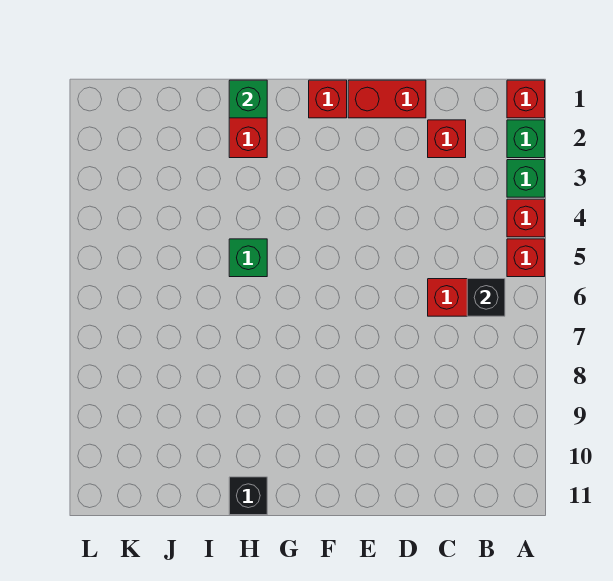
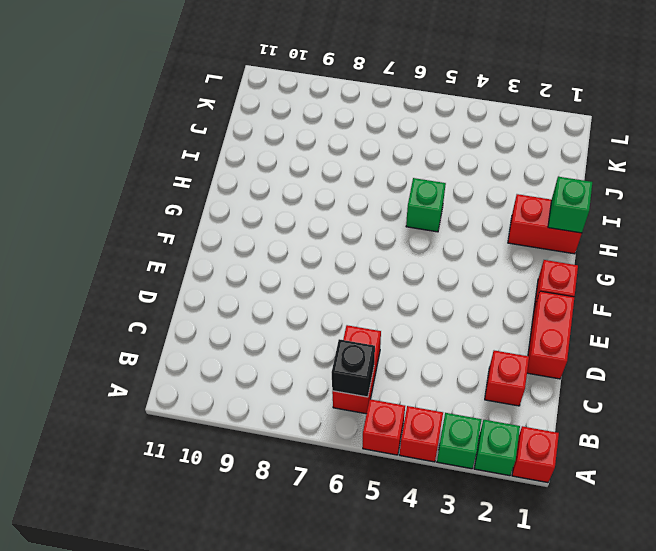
black 1x1 brick [229,477,267,515] -> none

